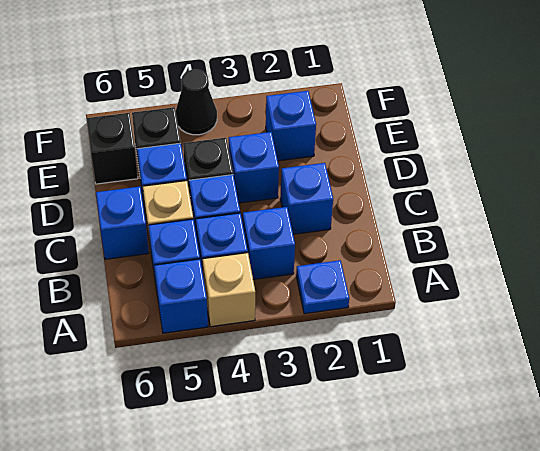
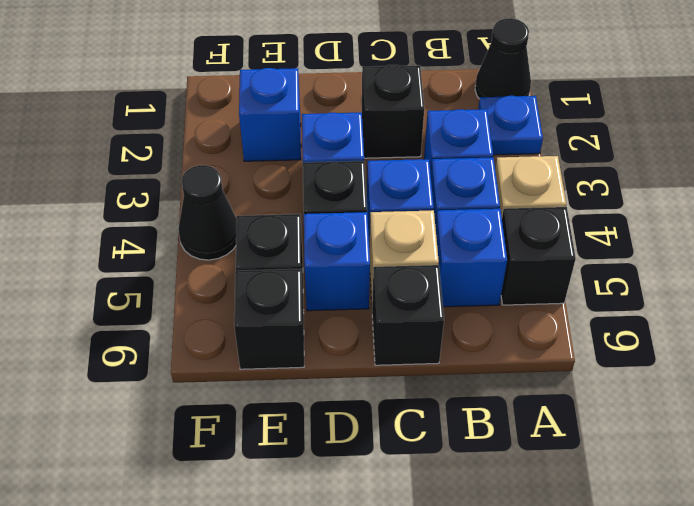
none -> black 1x1 cone [475,18,531,99]
blue 1x1 brick [154,259,208,333] -> black 1x1 brick [501,207,576,305]
blue 1x1 brick [280,163,333,234] -> black 1x1 brick [362,65,424,158]
blue 1x1 brick [96,187,149,259] -> black 1x1 brick [372,265,444,365]

